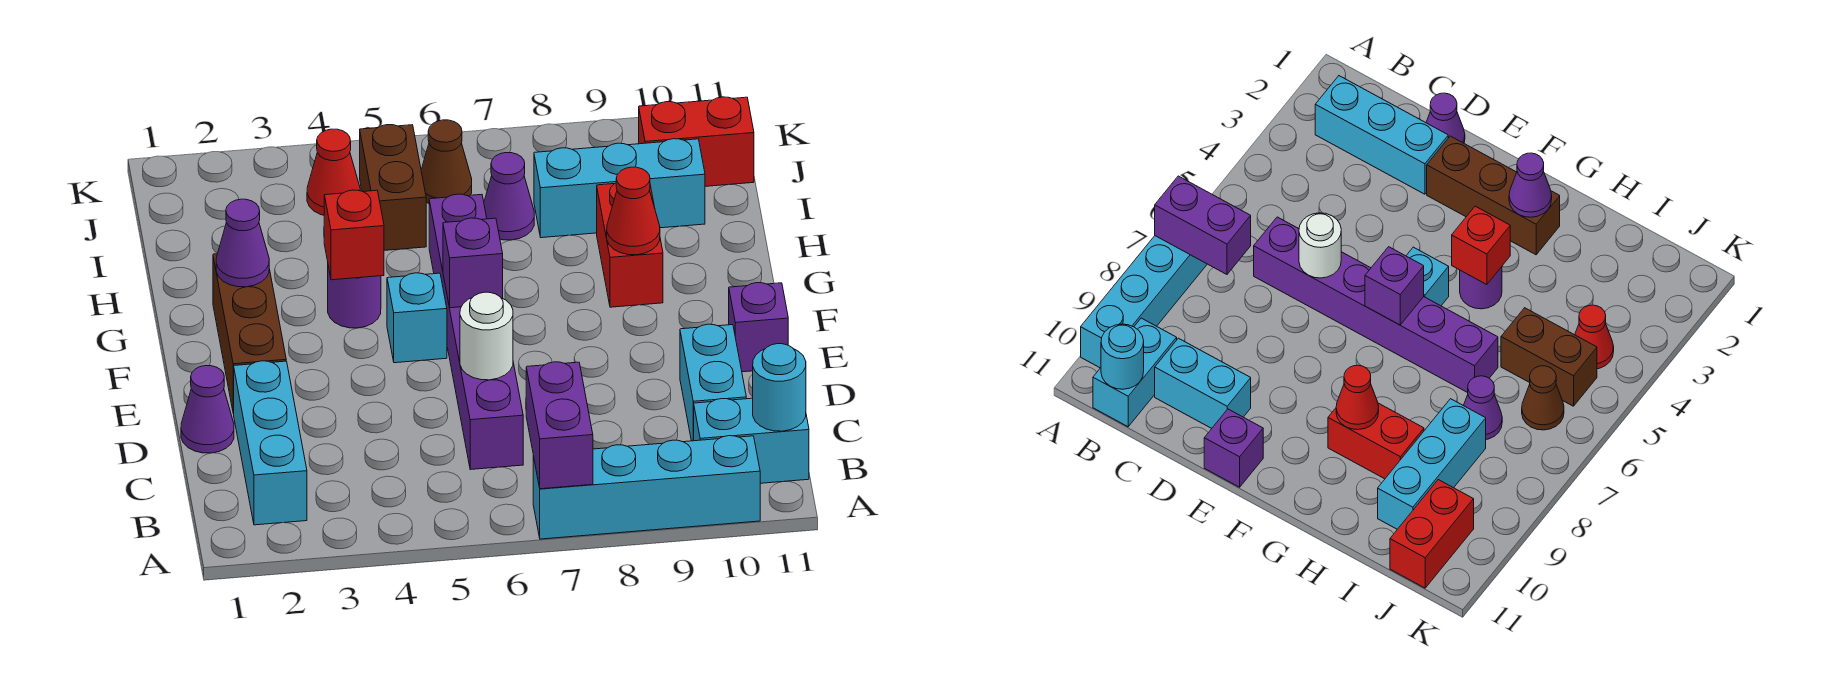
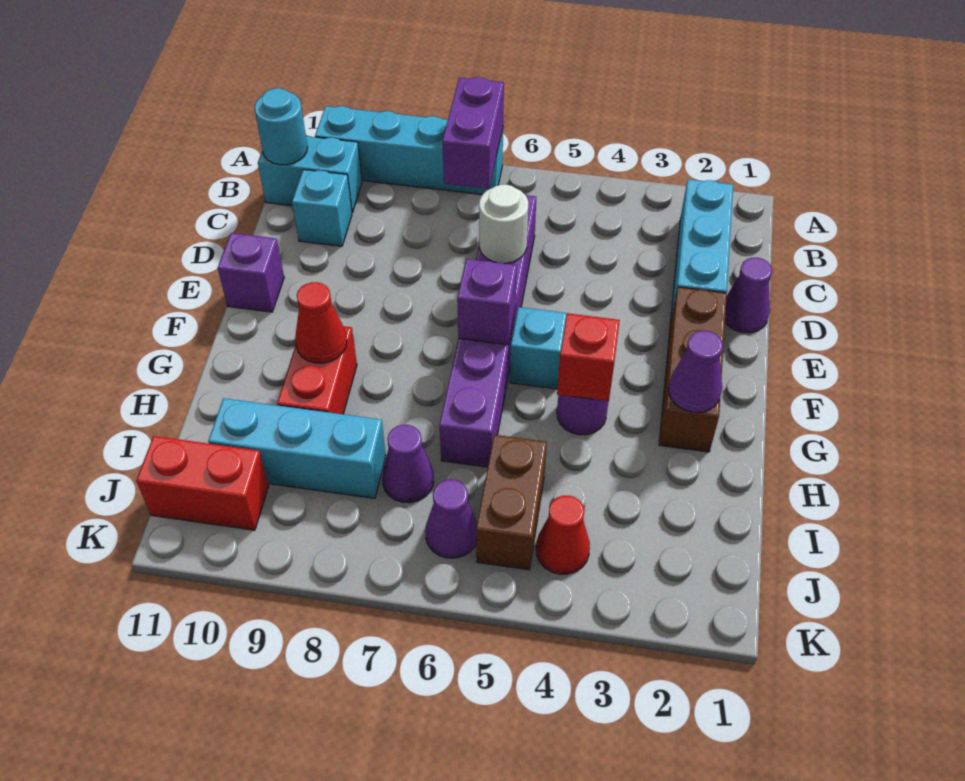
cyan 1x2 brick [680,324,746,441] -> cyan 1x1 brick [292,170,352,246]
brown 1x1 cone [421,120,472,203] -> purple 1x1 cone [425,480,477,558]

